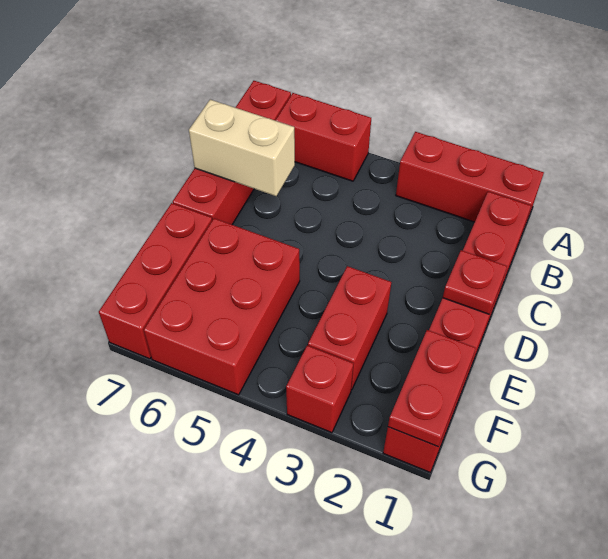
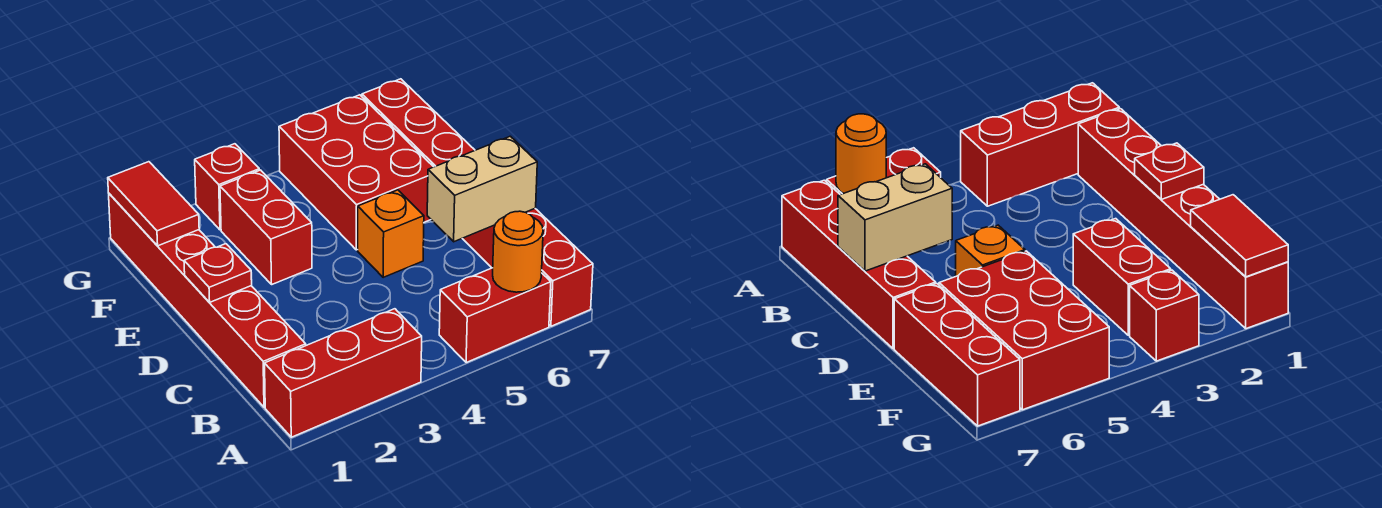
none -> orange 1x1 round brick [493,211,543,292]
none -> orange 1x1 brick [358,190,424,277]
red 1x2 plate [388,330,475,447] -> red 1x2 tile [108,162,199,246]

